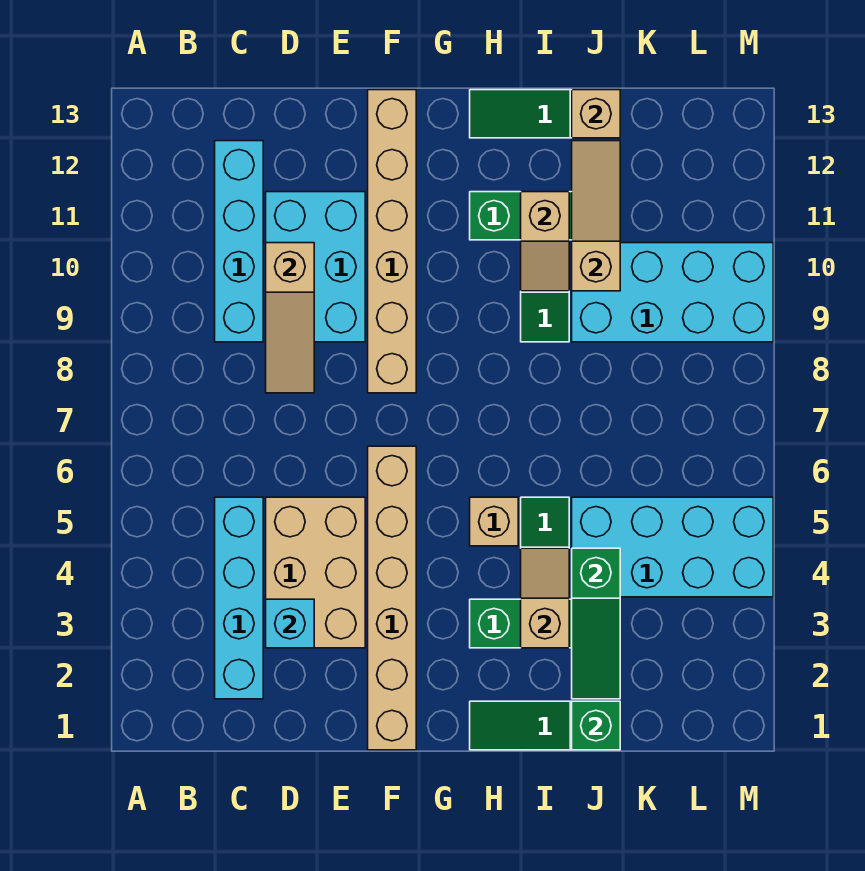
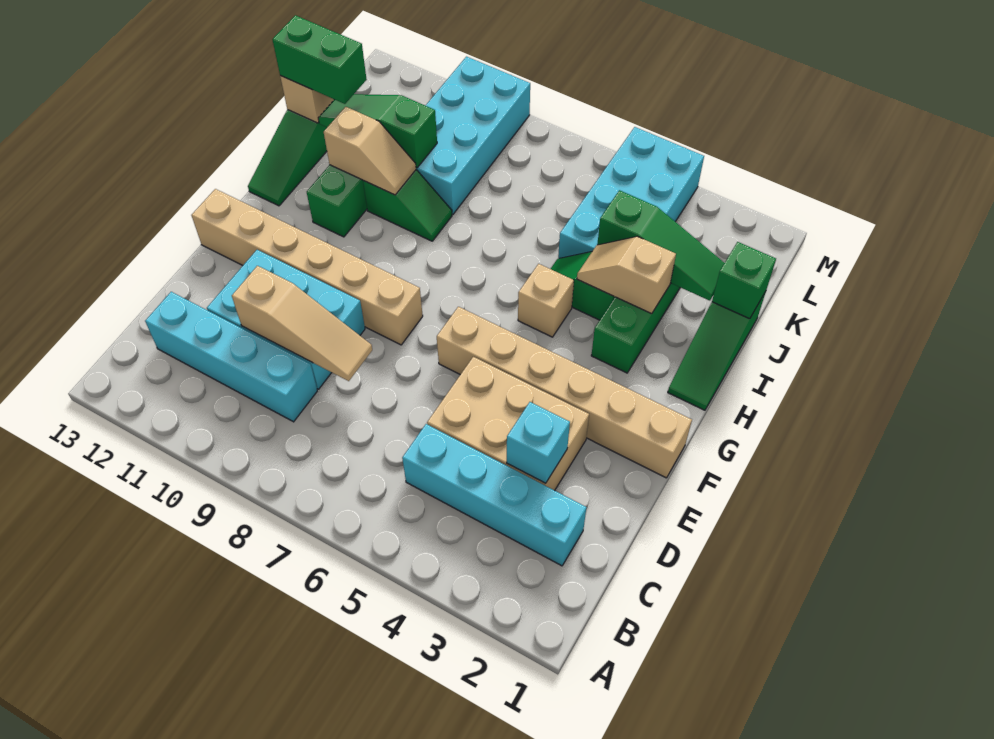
tan 1x3 slope [572,141,620,291] -> green 1x3 slope [318,94,437,168]
none -> green 1x2 brick [272,15,367,104]

